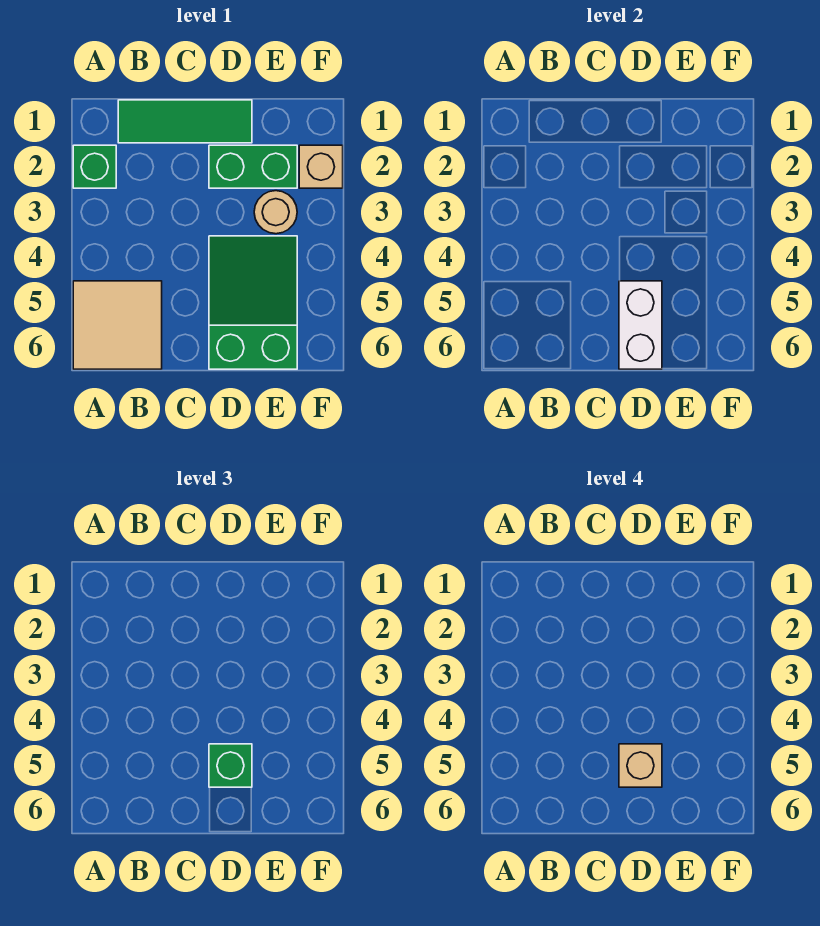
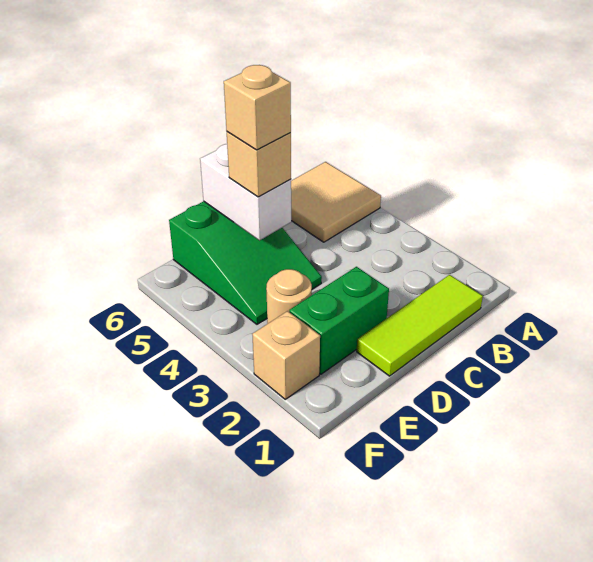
green 1x1 brick [73,145,116,188] -> none
green 1x3 tile [118,100,252,143] -> lime 1x3 tile [357,275,483,376]
green 1x1 brick [209,744,252,787] -> tan 1x1 brick [227,132,291,197]

